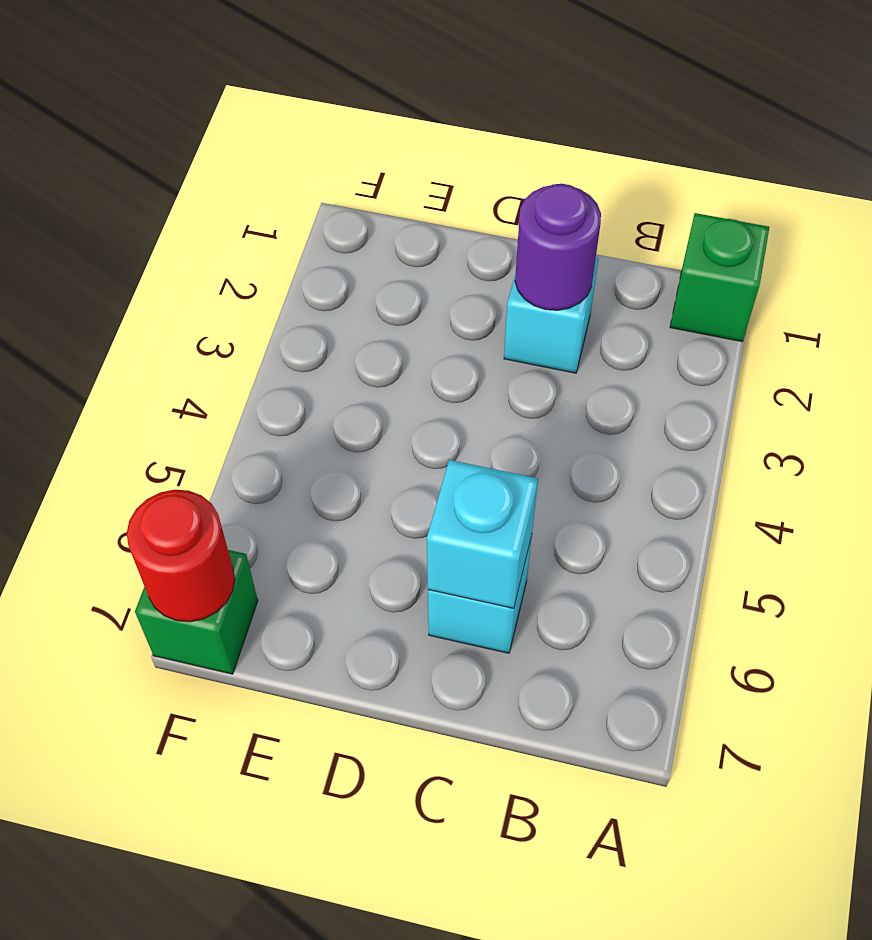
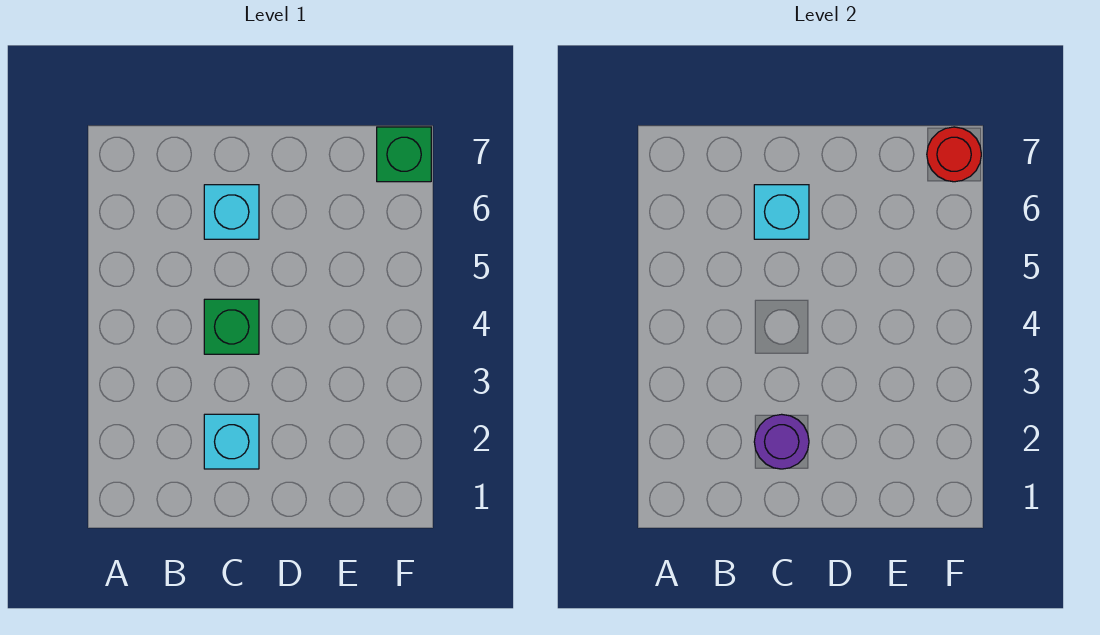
green 1x1 brick [670,213,769,342] -> green 1x1 brick moved to [204,299,259,354]

